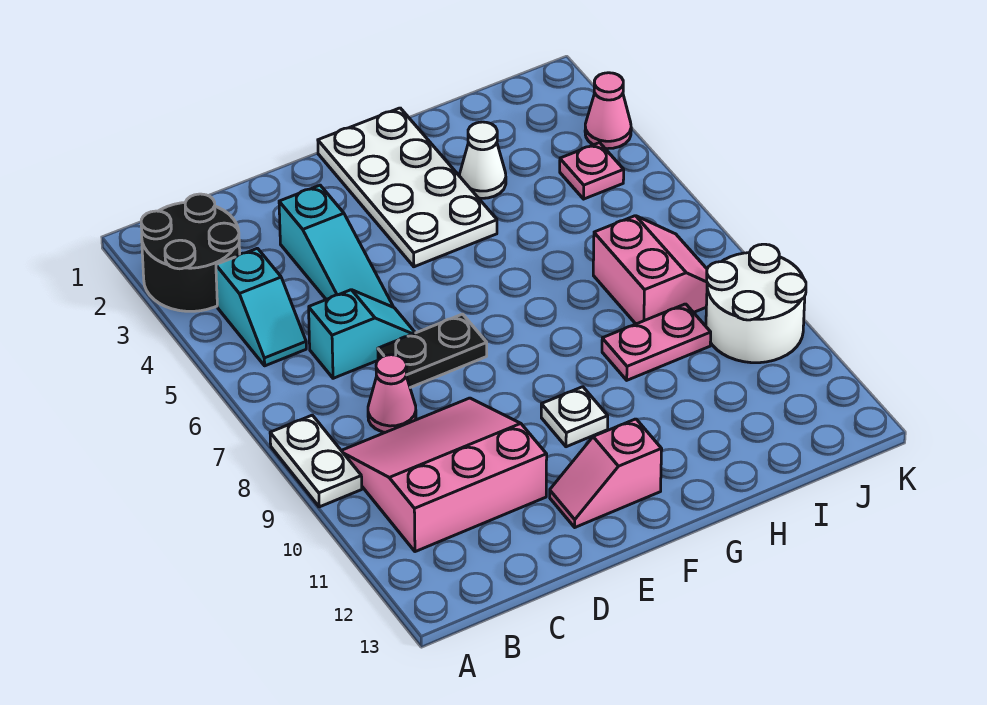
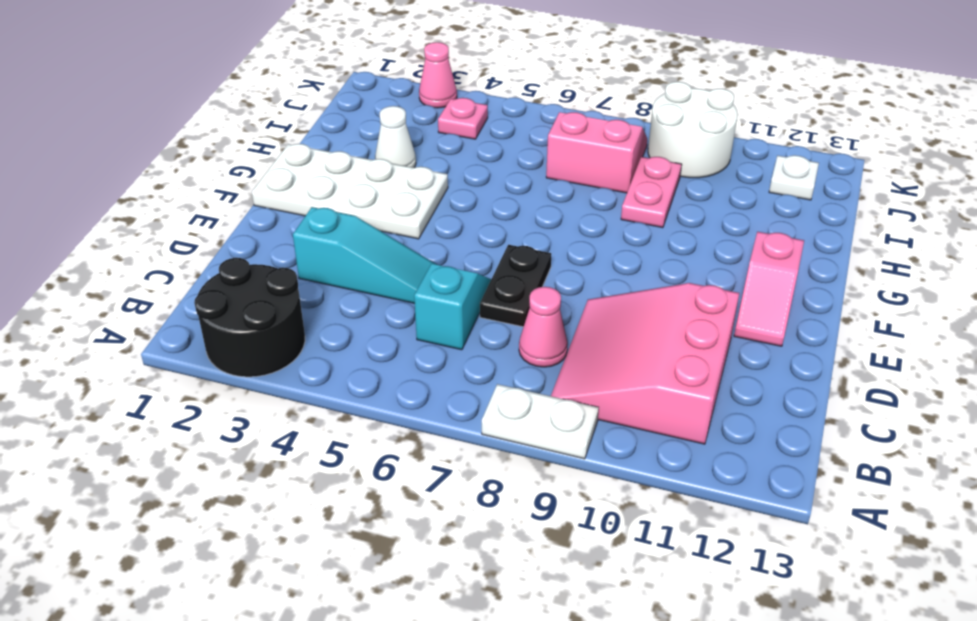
cyan 1x2 slope [216,248,306,366] -> none
white 1x1 plate [541,387,608,447] -> white 1x1 plate moved to [769,155,819,200]

